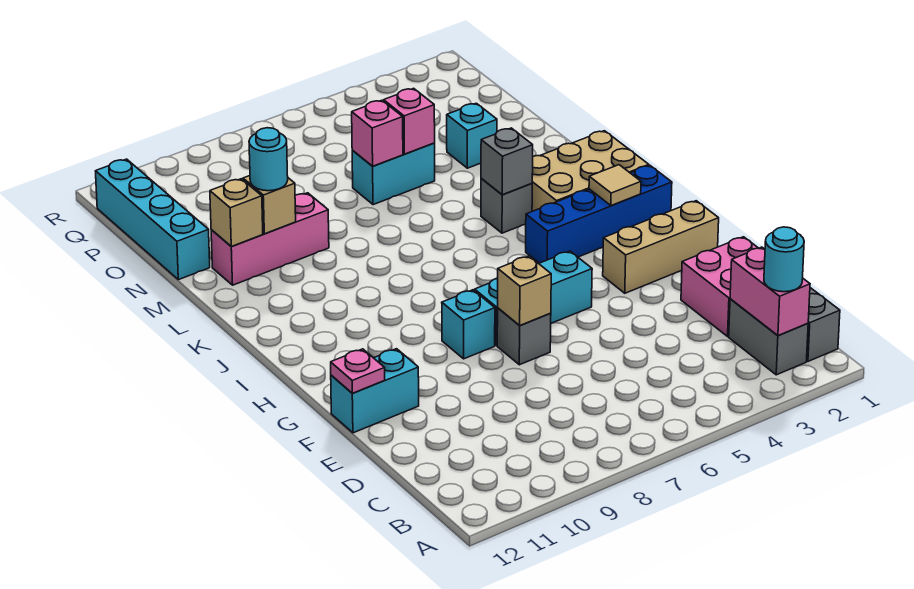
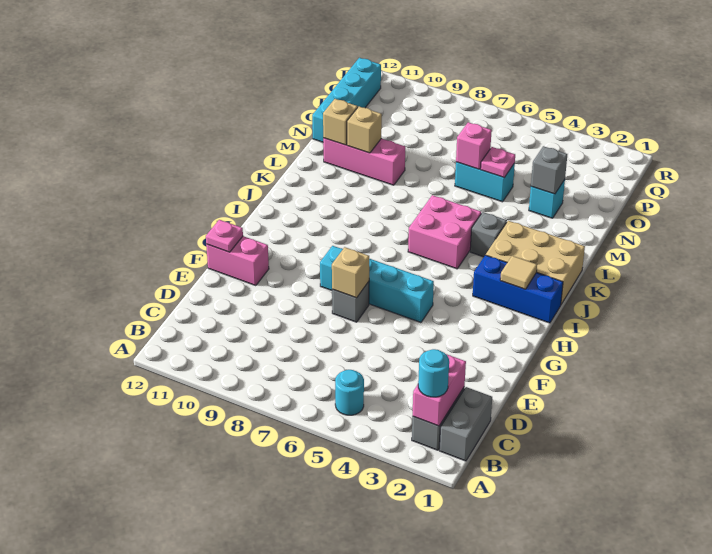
pink 2x2 brick [681,237,758,336] -> pink 2x2 brick moved to [408,195,481,269]
cyan 1x2 brick [331,349,419,433] -> pink 1x2 brick [206,236,269,286]
tan 1x3 brick [603,201,719,293] -> none
blue 1x4 brick [526,165,672,263] -> blue 1x3 brick [473,255,563,323]
grey 1x1 brick [481,128,533,195] -> grey 1x1 brick moved to [531,146,567,194]
cyan 1x1 round brick [249,128,288,191] -> cyan 1x1 round brick moved to [335,370,364,415]
pink 1x1 brick [384,88,435,154] -> pink 1x1 plate [481,147,515,177]

